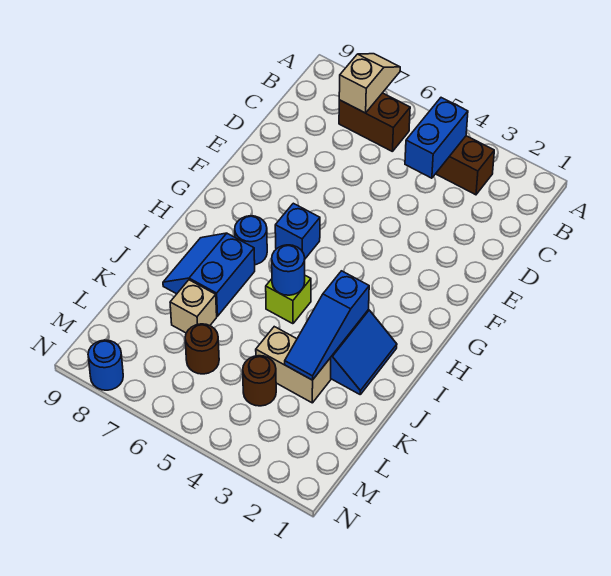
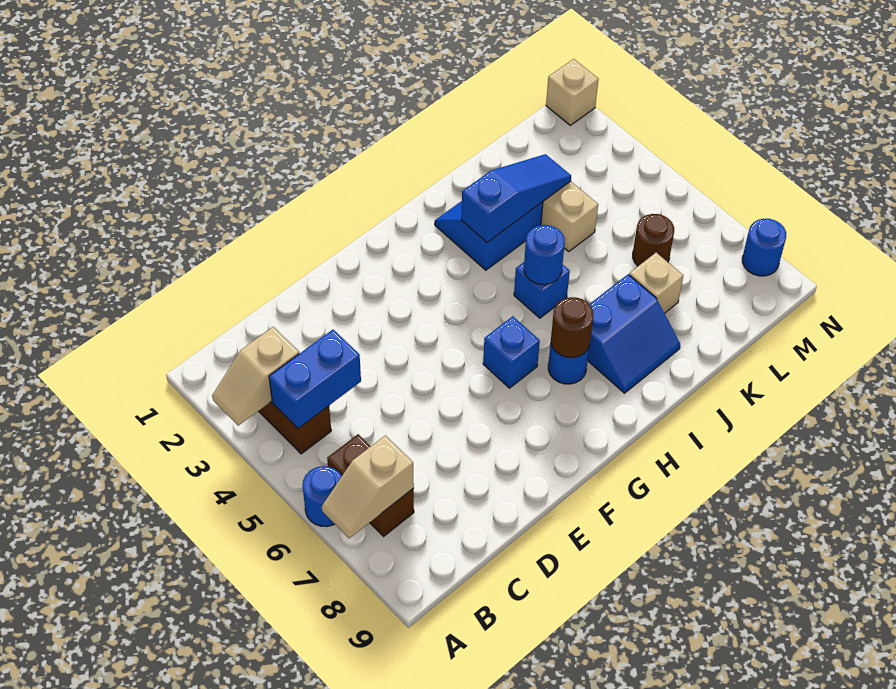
none -> tan 1x2 slope [212,327,299,426]
none -> blue 1x1 round brick [303,466,342,527]
lime 1x1 brick [266,276,311,324] -> blue 1x1 brick [514,262,570,318]
brown 1x1 round brick [243,356,276,406] -> brown 1x1 round brick moved to [551,297,593,358]
none -> tan 1x1 brick [546,59,599,125]

